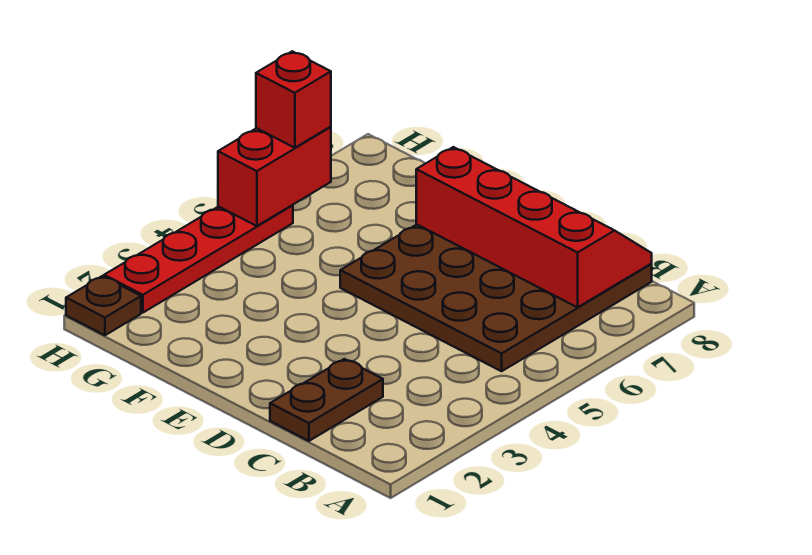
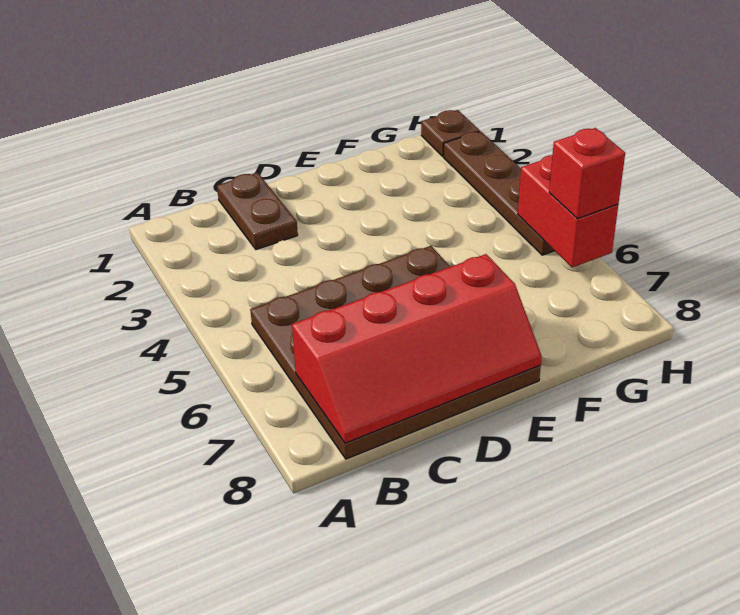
red 1x4 plate [104,205,293,313] -> brown 1x4 plate [444,131,554,255]

